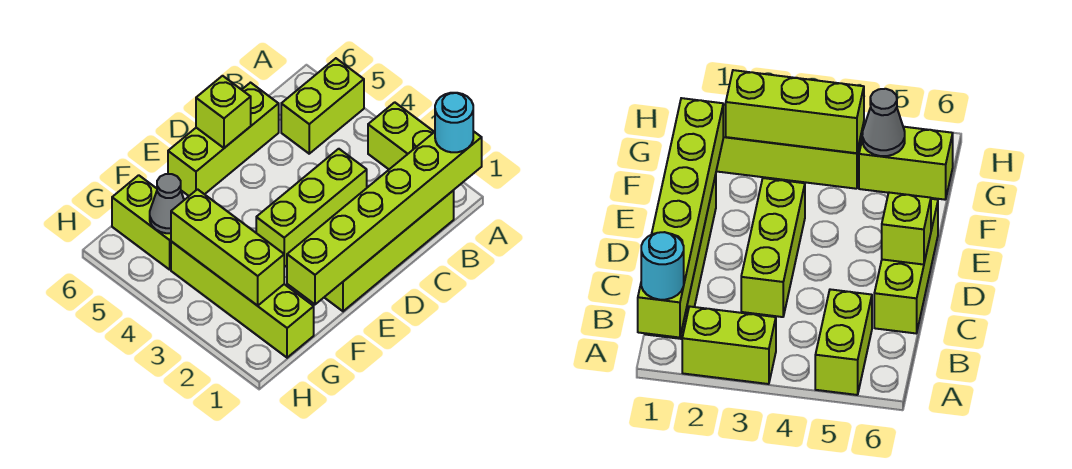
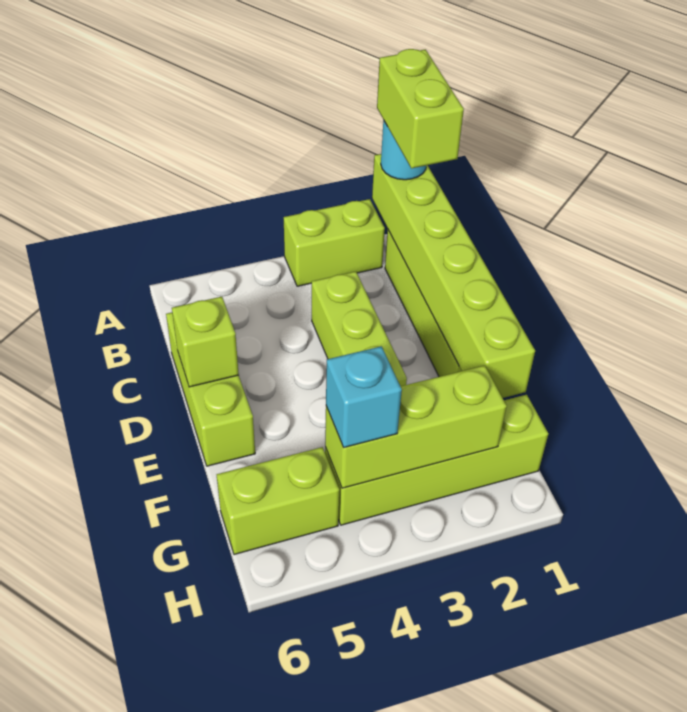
lime 1x2 brick [281,58,364,154] -> lime 1x2 brick moved to [377,49,464,168]
none -> cyan 1x1 brick [326,346,402,447]
grey 1x1 cone [150,174,184,233] -> none

